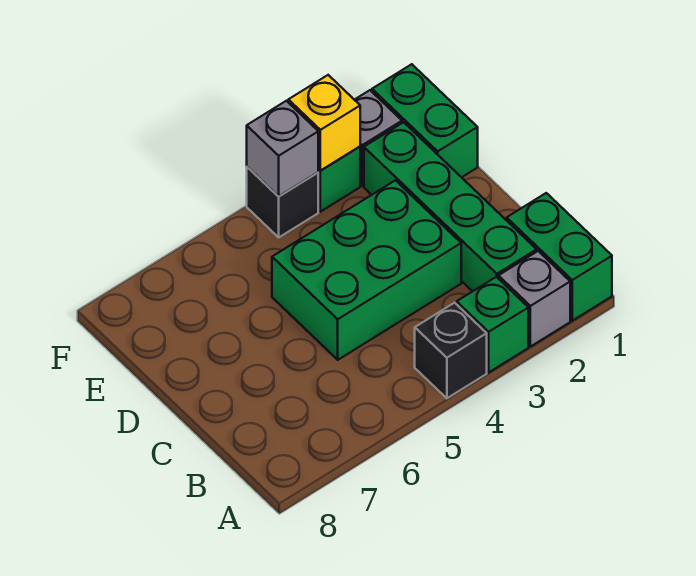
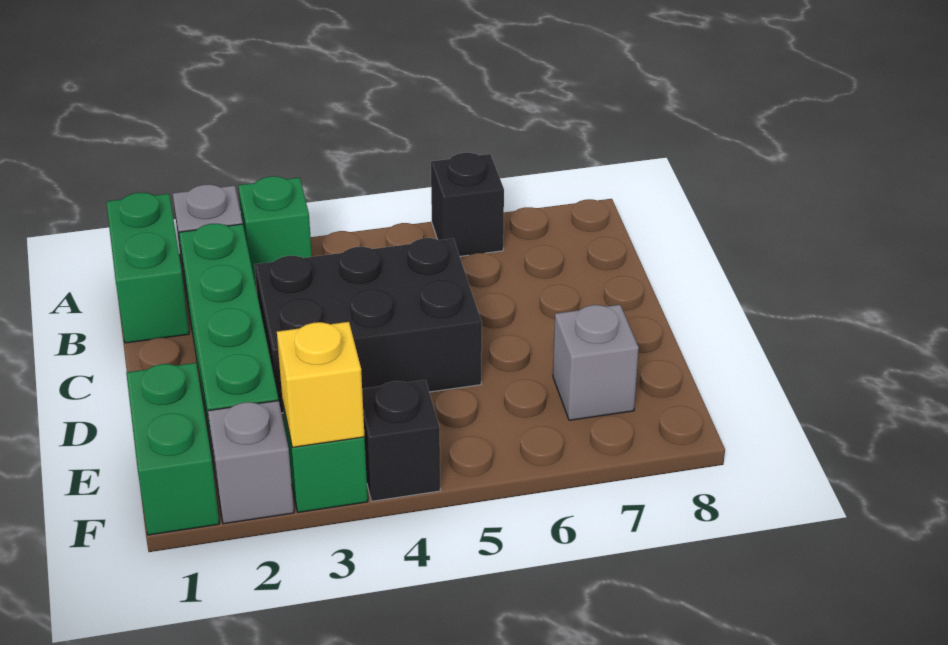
black 1x1 brick [415,303,487,398] -> black 1x1 brick moved to [431,153,504,256]
green 2x3 brick [272,180,461,360] -> black 2x3 brick [255,238,482,413]
grey 1x1 brick [247,101,318,196] -> grey 1x1 brick moved to [553,305,639,420]

